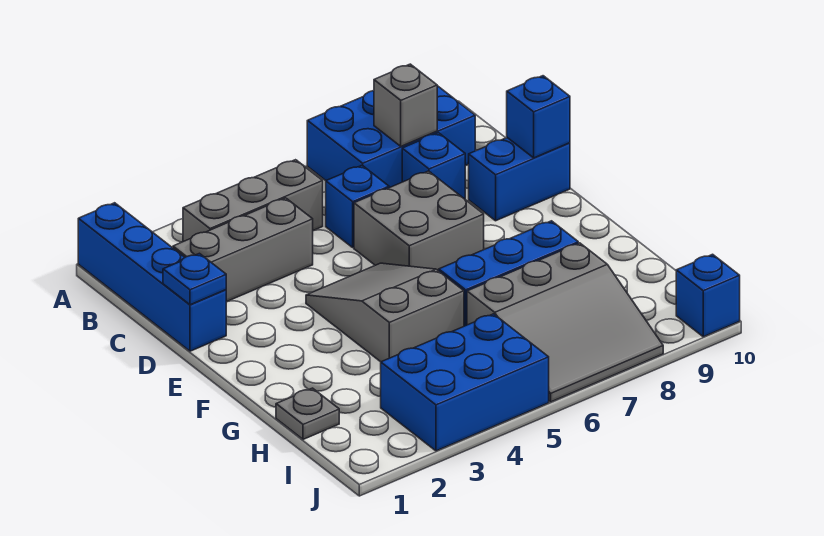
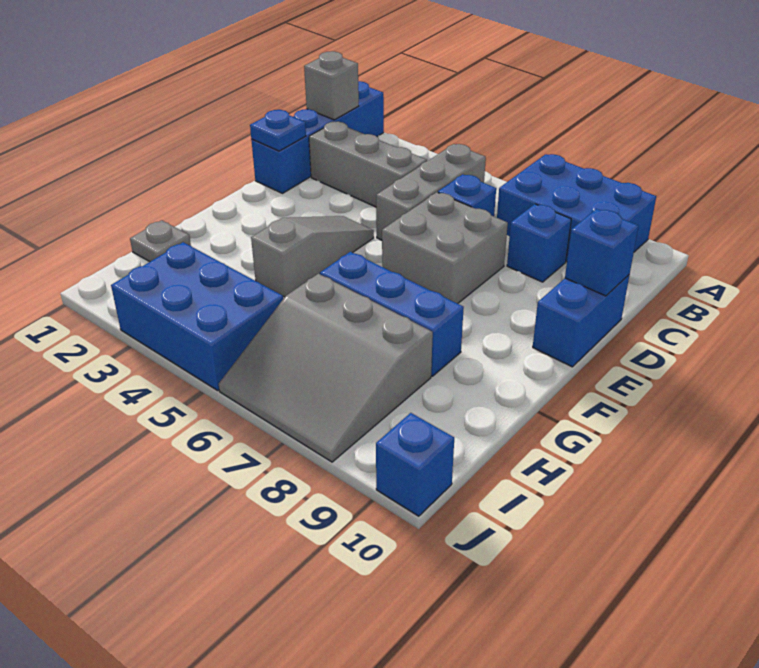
grey 1x3 brick [183,160,323,242] -> grey 1x3 brick turned to [376,144,486,240]
grey 1x1 brick [374,64,437,146] -> grey 1x1 brick moved to [304,51,359,120]
blue 1x2 brick [469,138,570,221] -> blue 1x2 brick turned to [533,275,629,367]
grey 2x3 slope [306,263,464,362] -> grey 1x3 slope [251,216,374,297]

